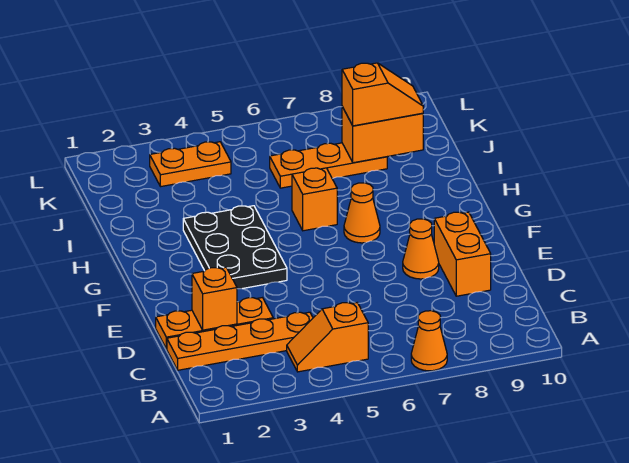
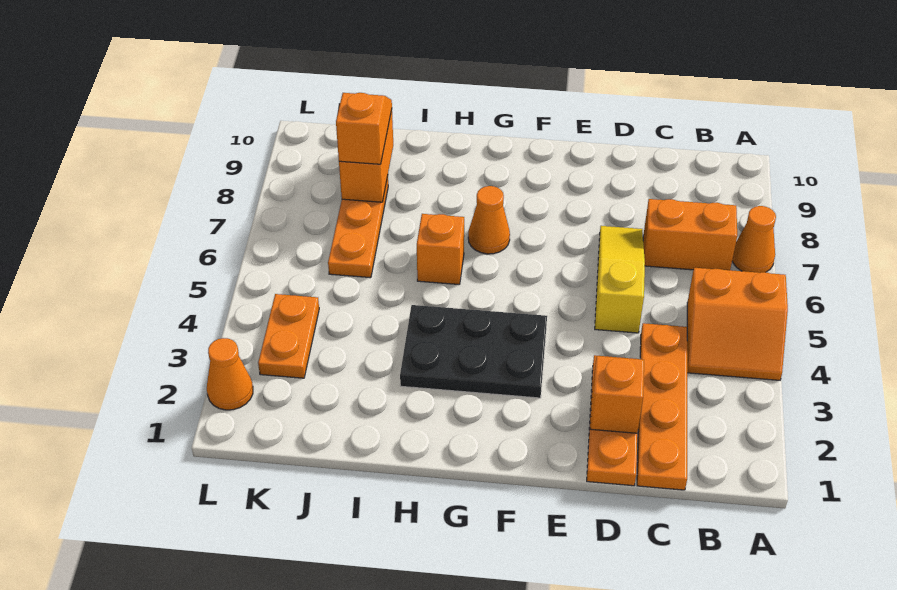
orange 1x2 slope [287,303,368,372] -> orange 2x2 slope [687,268,788,380]
none -> yellow 1x3 slope [595,226,645,333]
orange 1x2 brick [434,212,491,296] -> orange 1x2 brick moved to [643,199,737,270]
orange 1x1 cone [403,219,439,279] -> orange 1x1 cone moved to [207,338,253,410]

